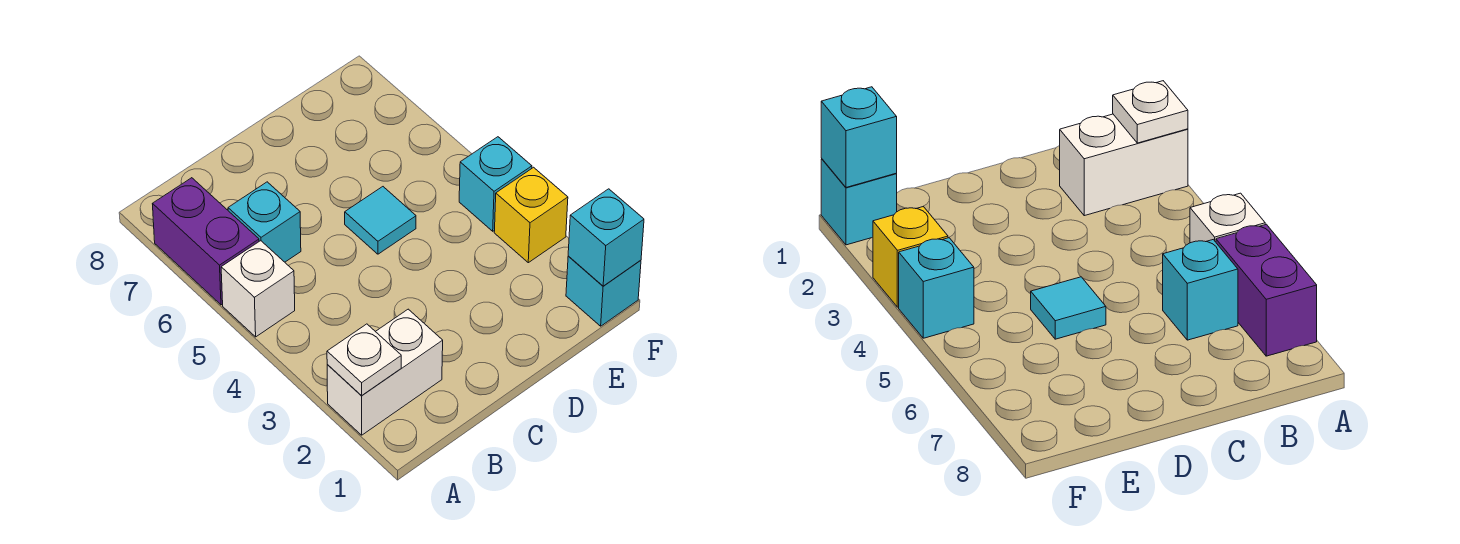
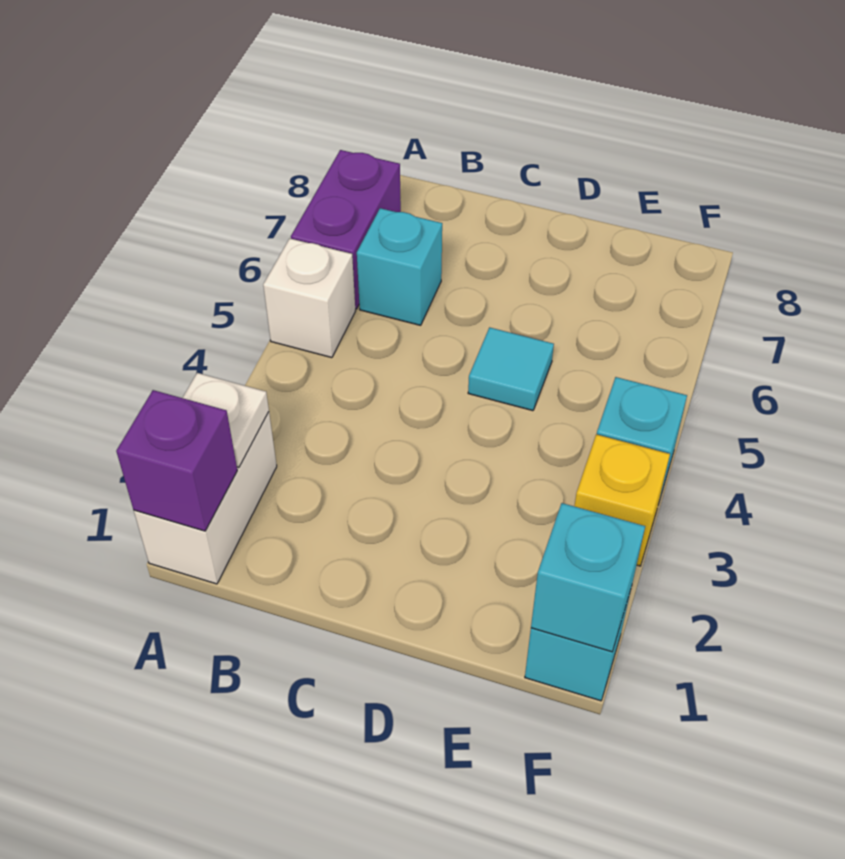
none -> purple 1x1 brick [116,390,237,531]
white 1x2 brick [327,309,443,435] -> white 1x2 brick turned to [134,412,277,584]

